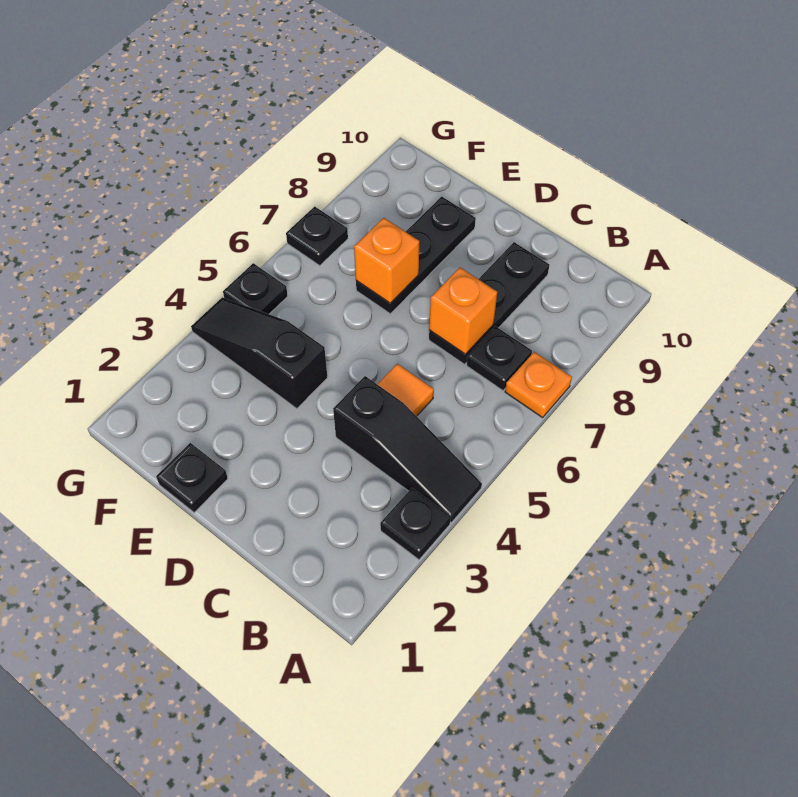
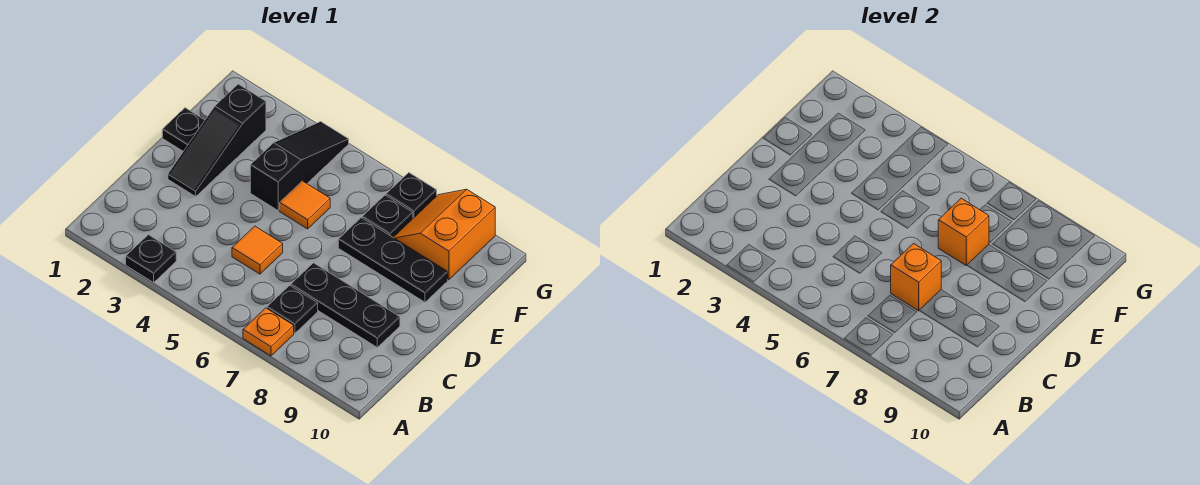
black 1x3 slope [333,376,482,523] -> black 1x3 slope moved to [168,84,266,196]
none -> orange 1x1 tile [280,181,330,229]
none -> orange 2x2 slope [393,189,495,280]
black 1x1 plate [223,263,288,314] -> black 1x1 plate moved to [362,195,413,237]

